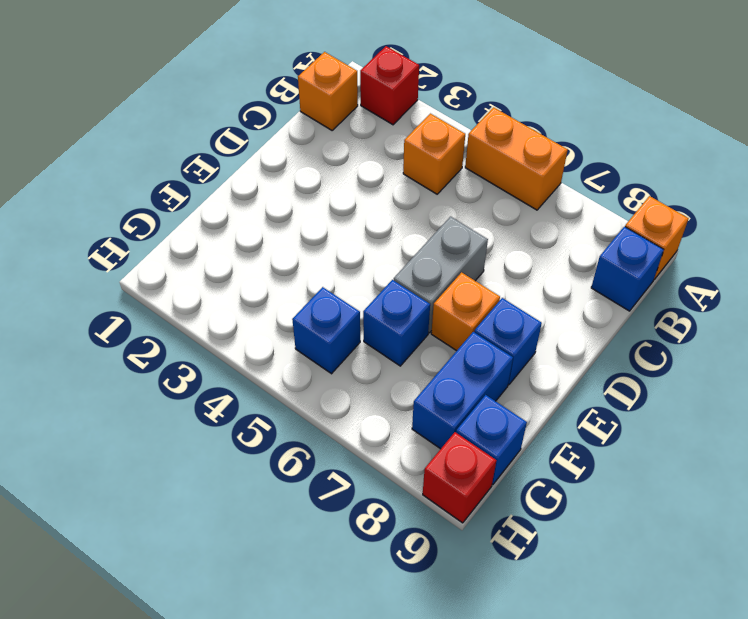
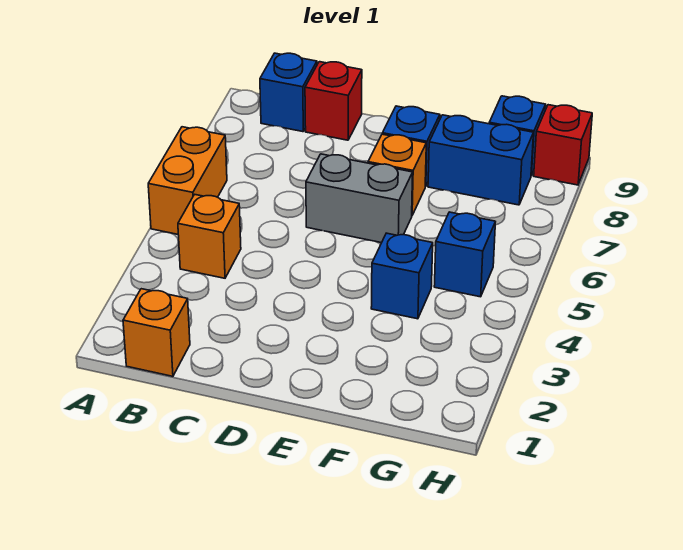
red 1x1 brick [360,46,419,125] -> red 1x1 brick moved to [305,62,362,140]
orange 1x1 brick [625,196,689,279] -> none
blue 1x1 brick [363,280,430,366] -> blue 1x1 brick moved to [371,233,433,319]

